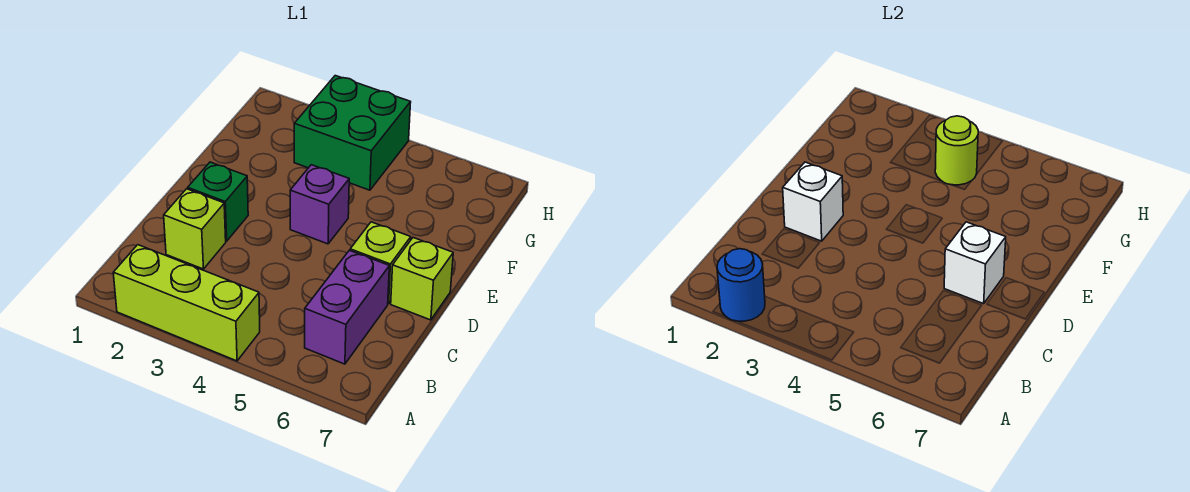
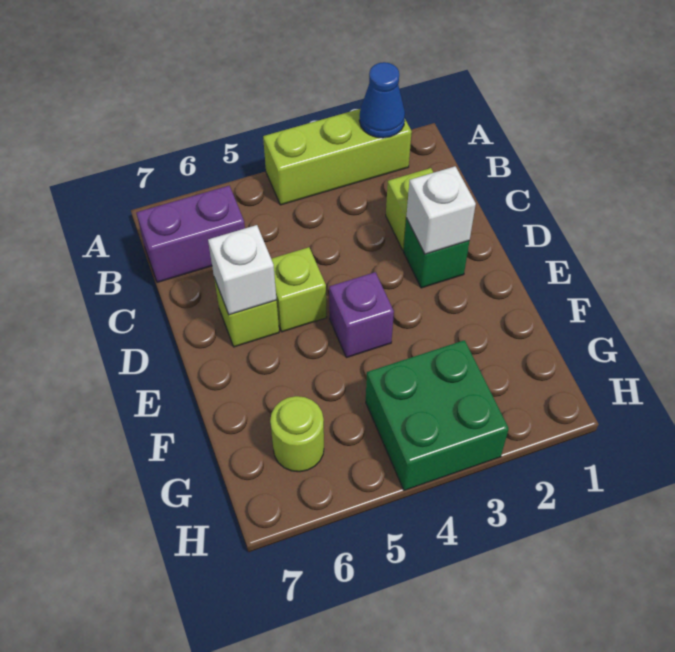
blue 1x1 round brick [717,249,765,321] -> blue 1x1 cone [359,62,405,138]
purple 1x2 brick [305,250,389,364] -> purple 1x2 brick turned to [136,186,245,282]
lime 1x1 brick [391,238,453,320] -> lime 1x1 brick moved to [271,247,327,332]
lime 1x1 round brick [935,116,979,185] -> lime 1x1 round brick moved to [270,396,324,472]

